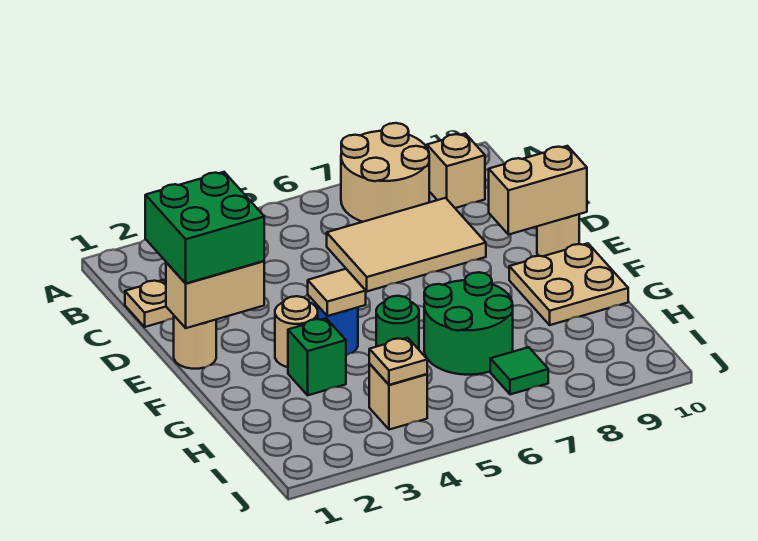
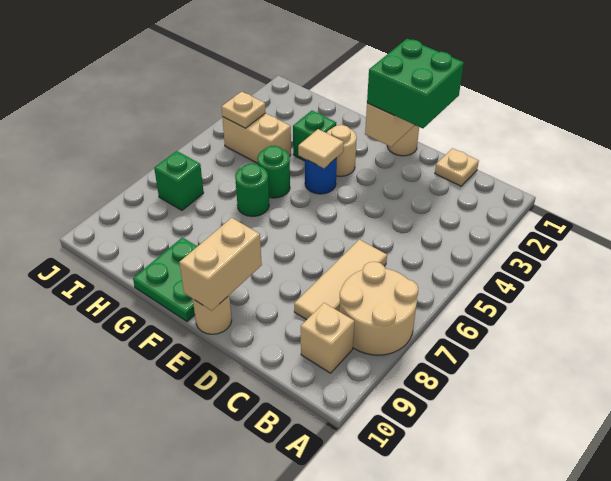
tan 2x3 tile [327,198,486,291] -> tan 1x3 tile [294,240,387,320]
tan 2x2 plate [509,243,628,325] -> green 2x2 plate [133,237,197,321]
green 2x2 round brick [424,272,513,375] -> green 1x1 round brick [235,163,269,216]
tan 1x1 brick [369,364,427,430] -> tan 1x2 brick [222,113,291,163]
green 1x1 tile [490,347,548,394] -> green 1x1 brick [154,151,204,210]

